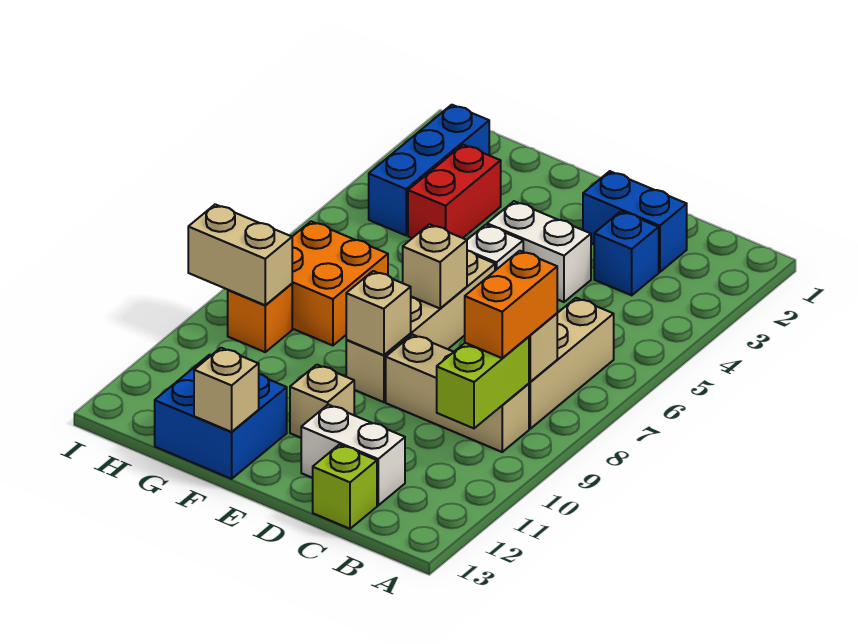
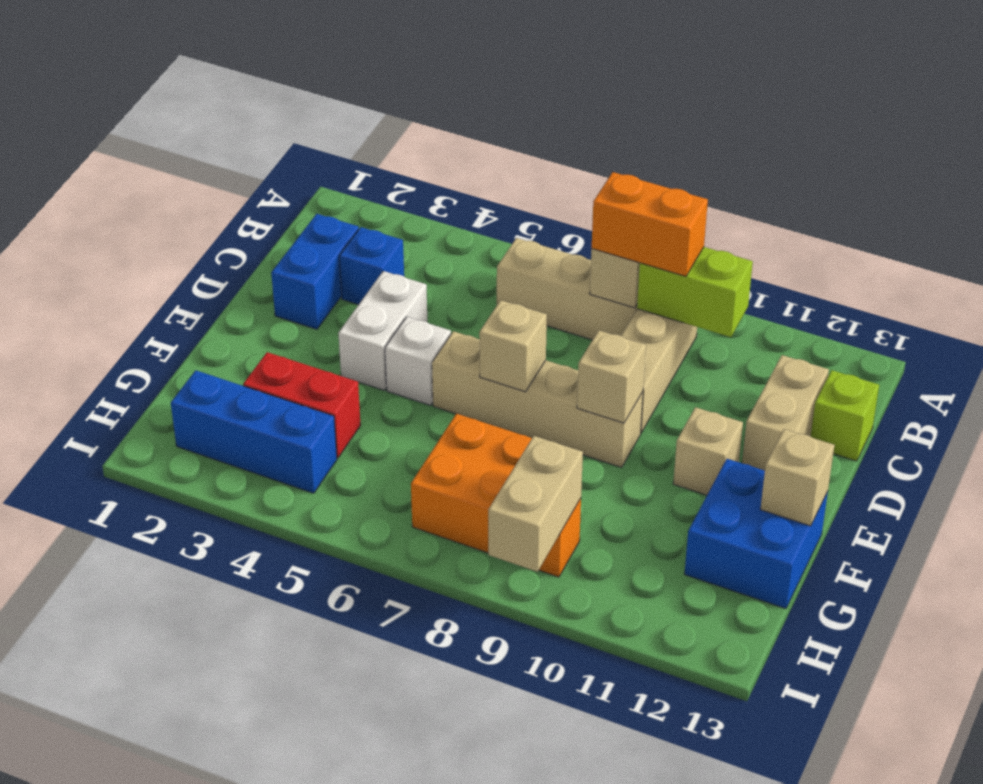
white 1x2 brick [301,405,405,505] -> tan 1x2 brick [742,355,829,471]

